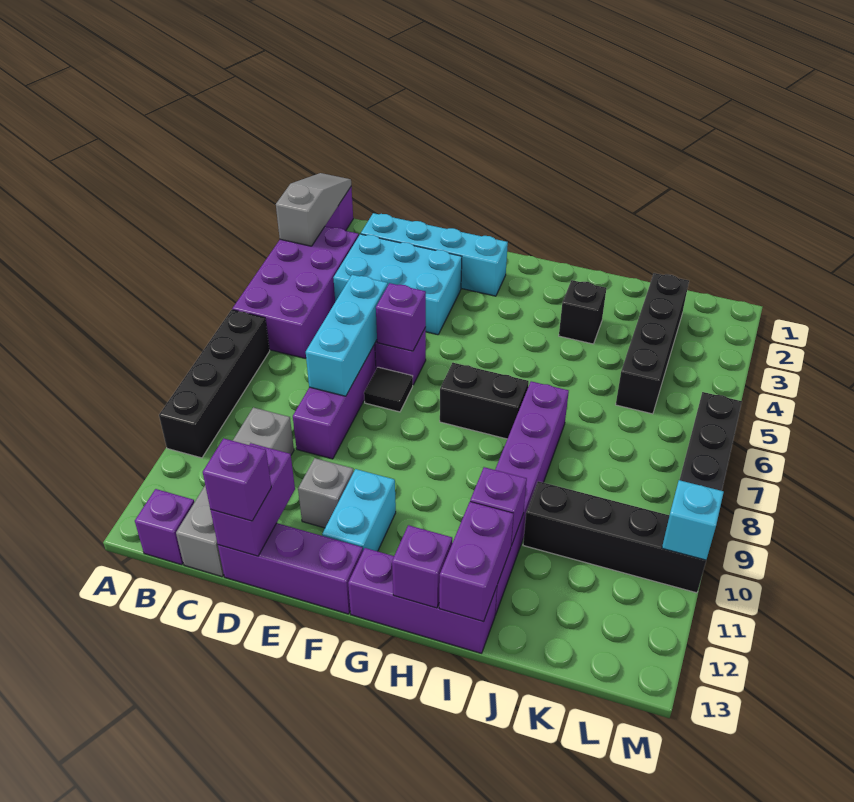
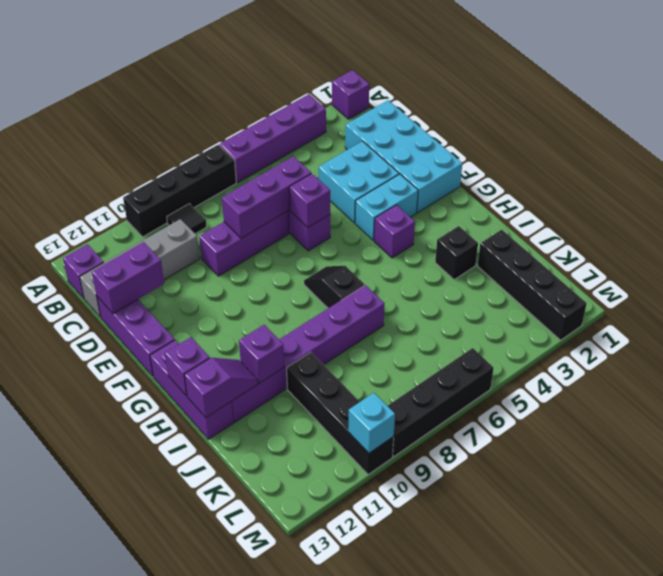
grey 1x3 slope [276,173,351,246] -> none
purple 2x4 brick [232,226,359,358] -> purple 1x4 brick [220,94,326,182]
cyan 1x4 brick [361,213,508,296] -> cyan 2x4 brick [345,100,462,212]
cyan 2x3 brick [333,234,462,335] -> cyan 2x2 brick [319,141,399,223]
cyan 1x3 brick [306,275,388,396] -> purple 1x3 brick [222,156,312,238]
purple 1x1 brick [203,438,271,521] -> purple 1x1 brick moved to [374,205,415,258]
black 1x1 tile [364,367,413,412] -> black 1x1 tile moved to [167,204,207,234]
grey 1x1 brick [298,458,354,528] -> none
cyan 1x2 brick [322,469,396,551] -> cyan 1x2 brick moved to [355,174,418,240]
black 1x2 brick [440,363,529,439] -> black 1x2 slope [304,266,364,308]
purple 1x2 brick [439,502,514,622] -> purple 1x2 slope [184,358,258,417]
black 1x4 brick [616,273,689,414] -> black 1x4 brick turned to [478,230,587,340]

